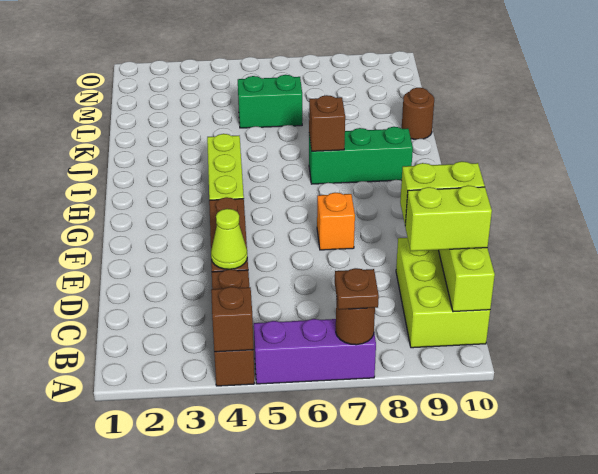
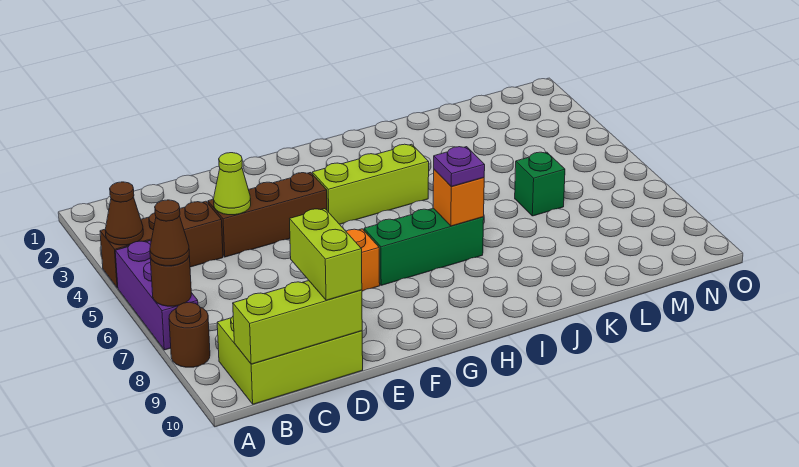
brown 1x1 brick [211,287,253,352] -> brown 1x1 cone [105,182,143,245]
brown 1x1 plate [335,268,379,310] -> brown 1x1 cone [150,200,189,266]
lime 1x2 brick [405,185,492,251] -> none
green 1x3 brick [309,127,413,184] -> green 1x3 brick turned to [364,208,484,285]
brown 1x1 brick [309,95,345,151] -> orange 1x1 brick [433,170,484,226]
none -> purple 1x1 plate [434,147,485,187]
brown 1x1 round brick [402,88,434,139] -> brown 1x1 round brick moved to [169,302,210,367]
green 1x2 brick [238,75,302,128] -> green 1x1 brick [515,152,565,216]

